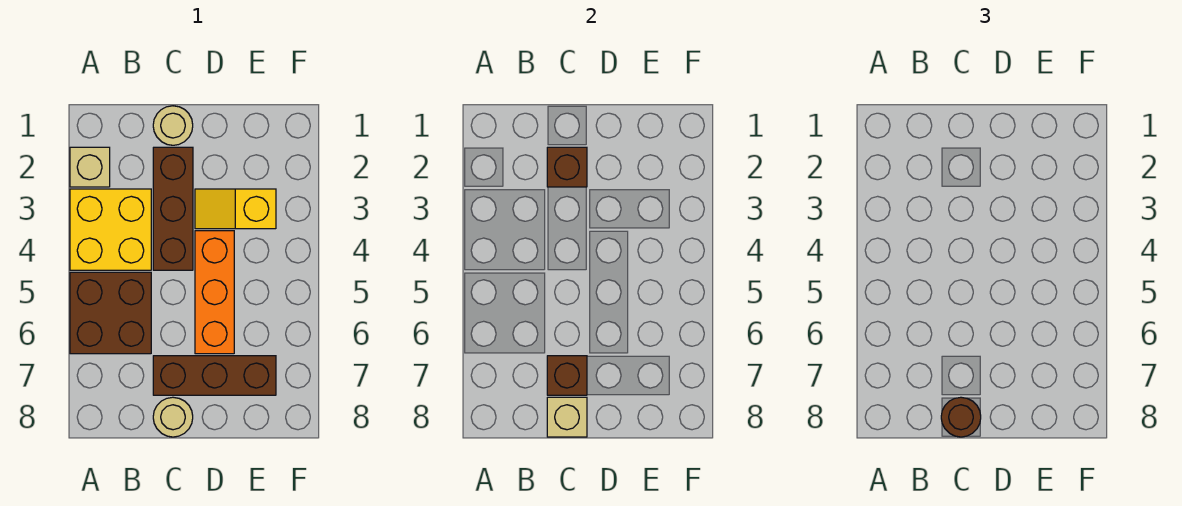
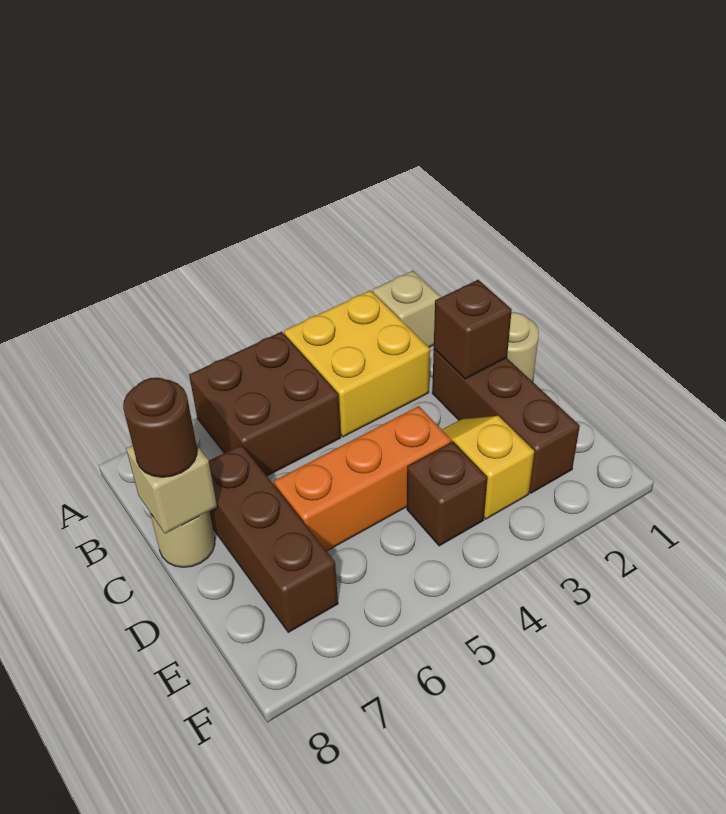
brown 1x3 brick [153,147,193,270] -> brown 1x3 brick turned to [432,349,580,493]
brown 1x1 brick [547,356,587,395] -> brown 1x1 brick moved to [407,442,487,546]

